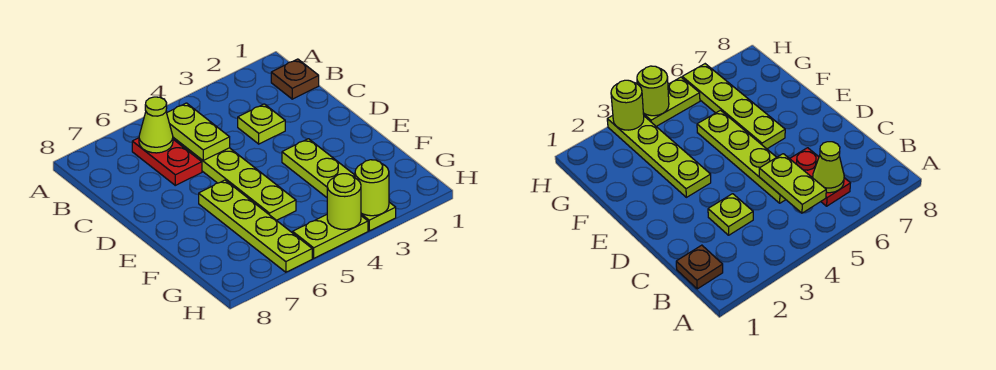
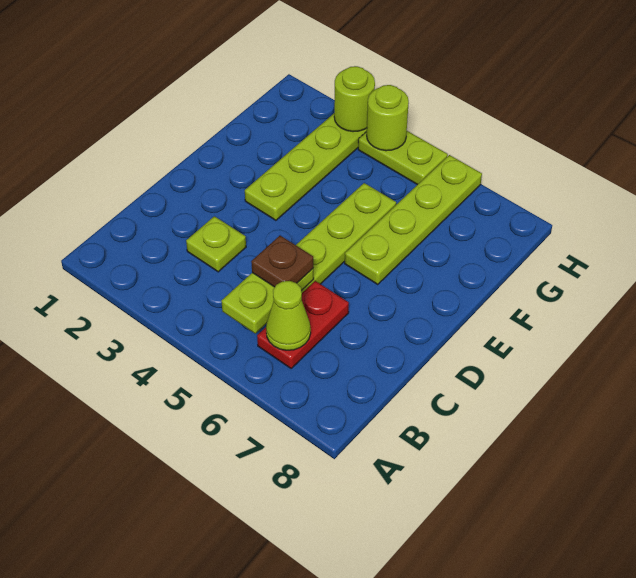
brown 1x1 plate [271,59,319,99] -> brown 1x1 plate moved to [251,236,313,287]

